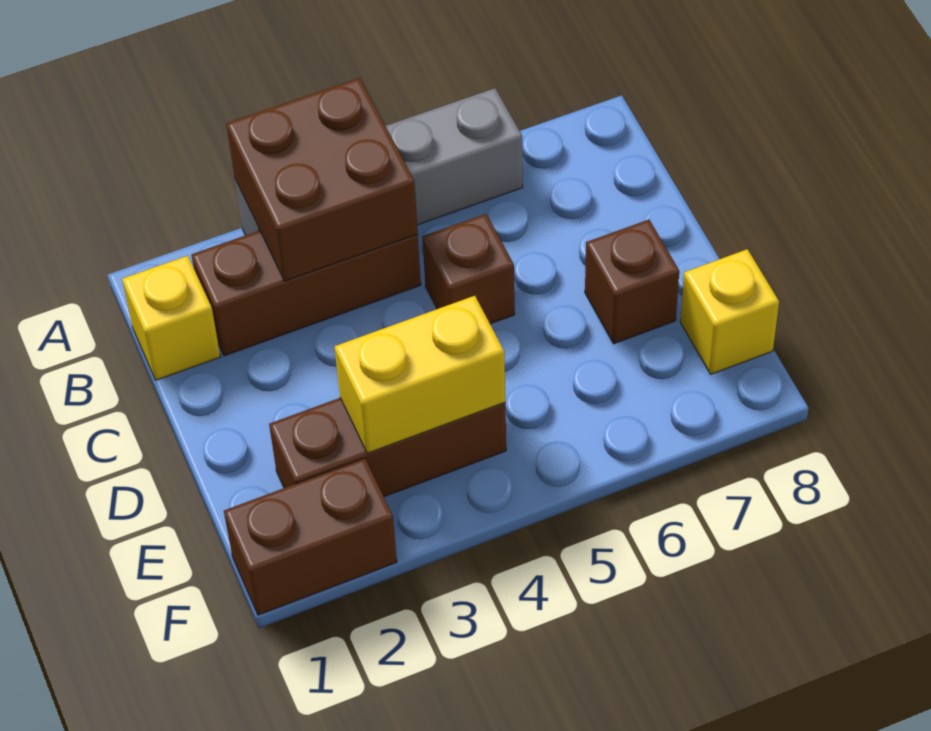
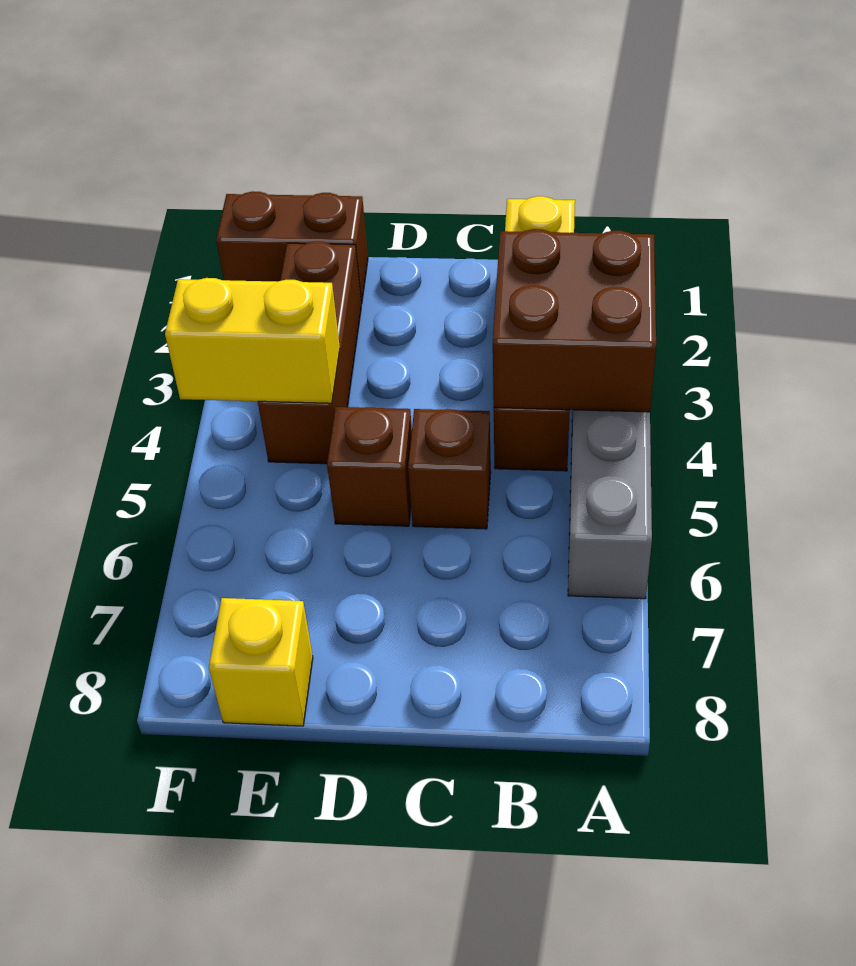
brown 1x1 brick [585,220,679,344] -> brown 1x1 brick moved to [327,407,412,526]
yellow 1x2 brick [335,296,505,453] -> yellow 1x2 brick turned to [165,278,340,403]
brown 1x2 brick [224,458,397,615] -> brown 1x2 brick turned to [216,191,368,304]

